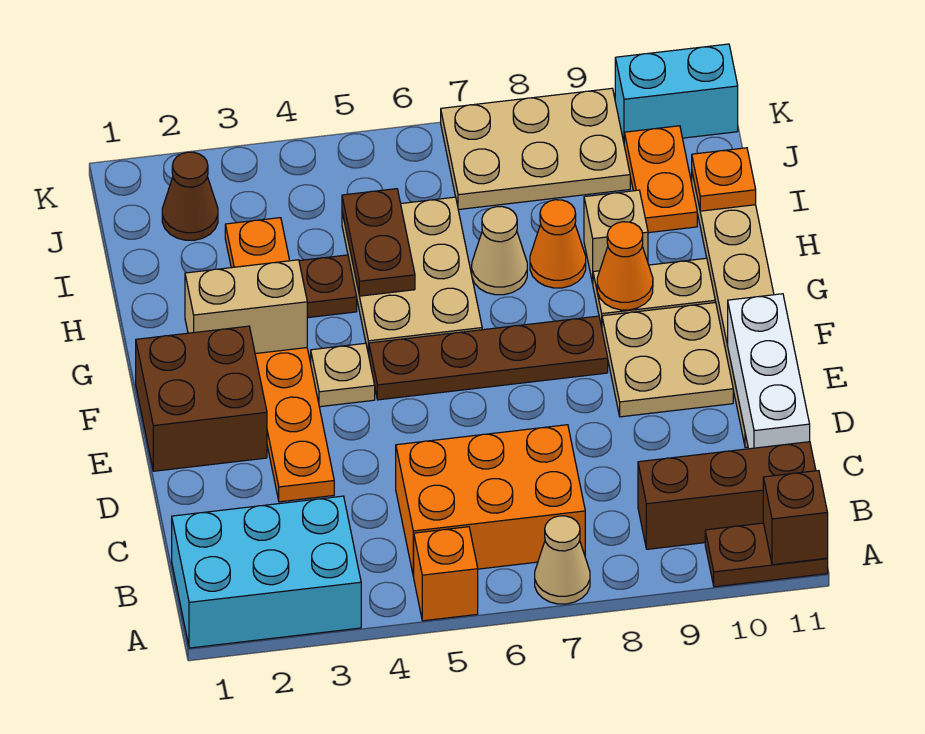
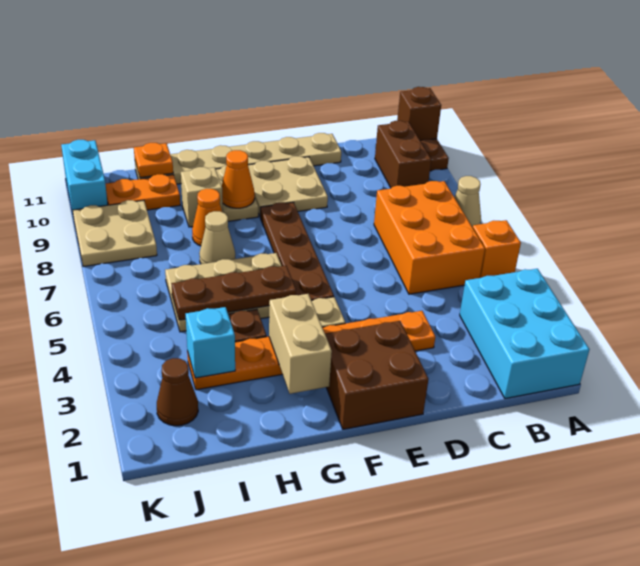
brown 1x3 brick [638,442,816,549] -> brown 1x2 brick [375,121,431,188]
white 1x3 brick [728,294,810,449] -> none
brown 1x2 plate [342,189,415,296] -> brown 1x3 plate [171,266,296,320]
none -> cyan 1x1 brick [185,307,235,378]
tan 2x3 plate [441,88,630,210] -> tan 2x2 plate [73,200,157,267]

